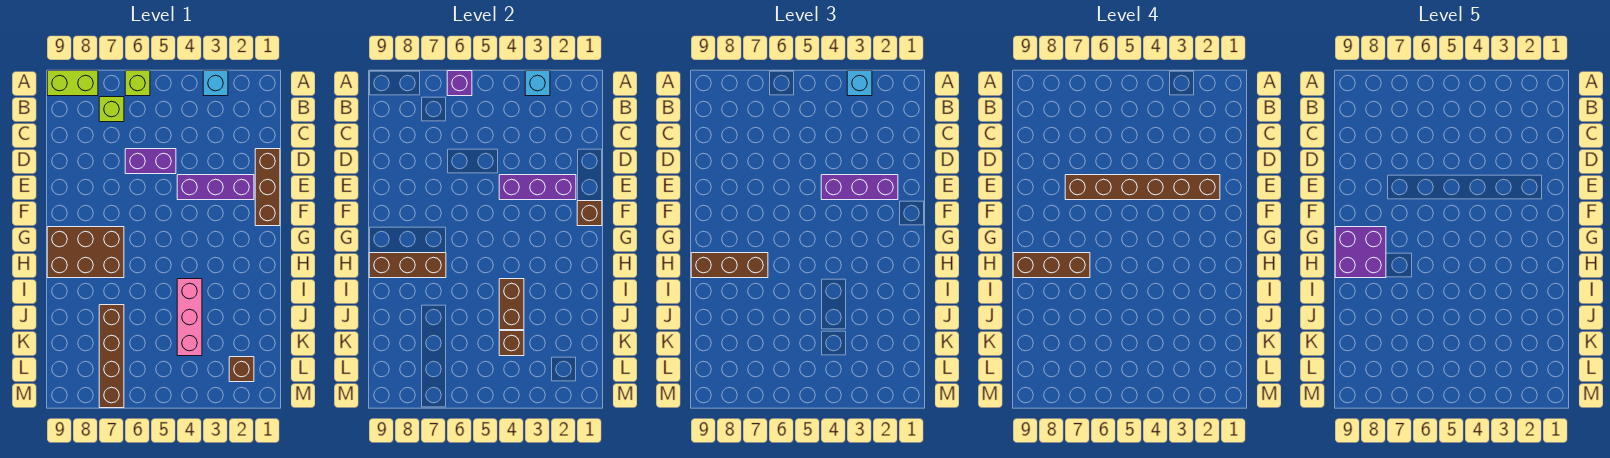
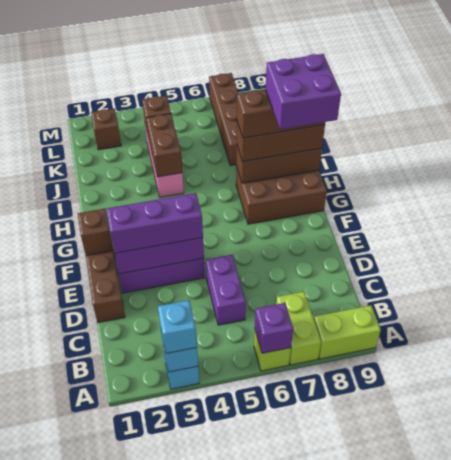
lime 1x1 brick [99,97,124,122] -> lime 1x2 brick [276,291,321,365]
purple 1x2 brick [125,149,176,174] -> purple 1x2 brick turned to [206,255,246,325]
brown 1x6 brick [1065,175,1220,200] -> none

